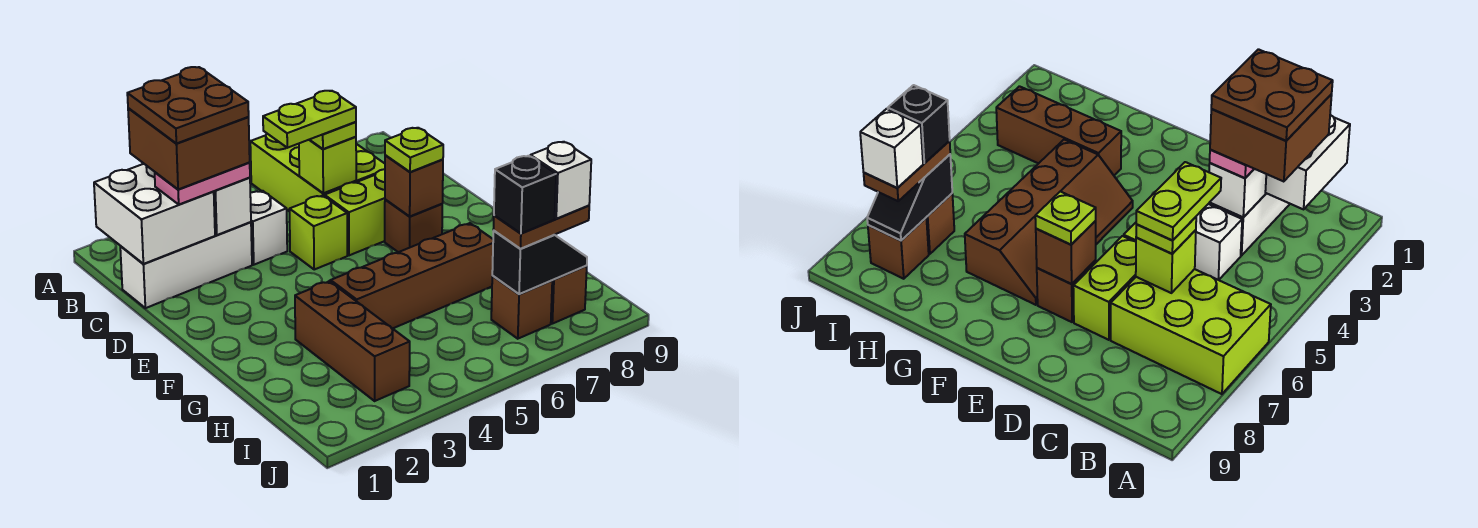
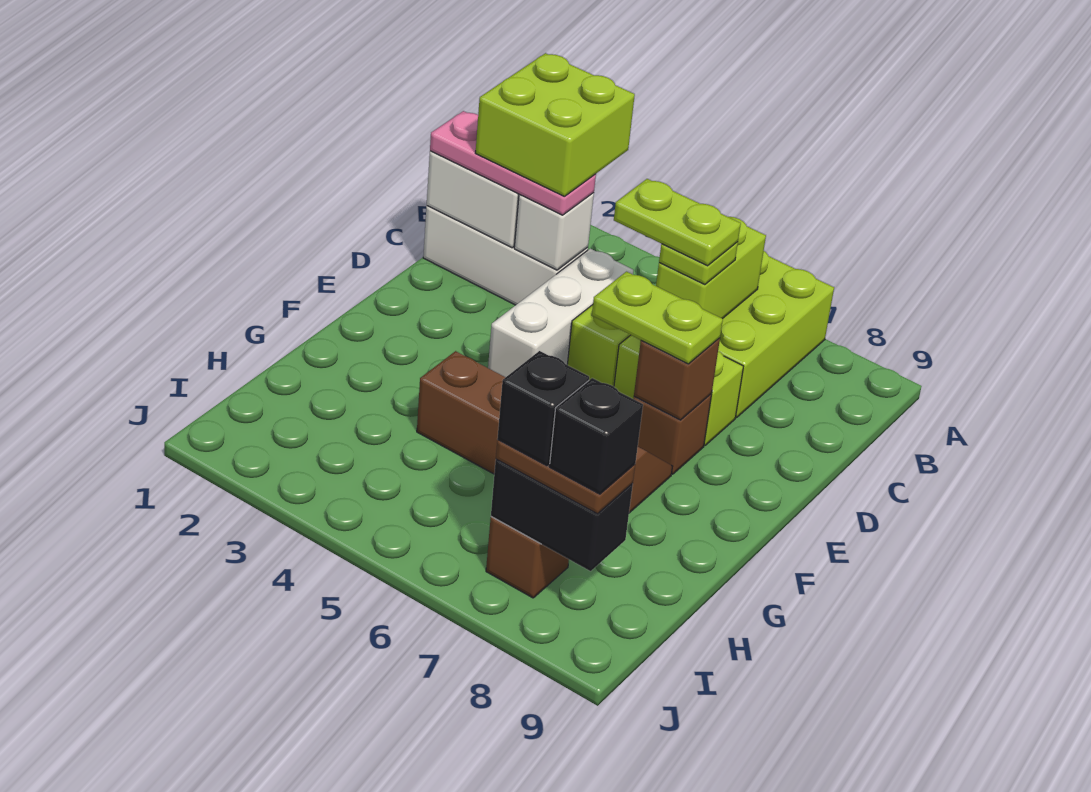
brown 2x2 brick [128,108,250,189] -> lime 2x2 brick [476,53,635,197]
brown 2x2 plate [127,67,249,144] -> none
pink 1x2 plate [155,163,250,204] -> pink 1x3 plate [430,111,596,215]
white 1x1 brick [250,191,287,265] -> white 1x3 brick [488,249,633,377]
lime 1x1 brick [299,137,356,193] -> lime 1x2 brick [656,217,766,319]
lime 1x1 plate [385,128,443,172] -> lime 1x2 plate [592,272,723,364]
brown 1x3 brick [295,281,410,401] -> none
black 1x2 slope [492,231,587,294] -> black 1x2 brick [491,459,633,571]
brown 1x1 brick [551,266,587,324] -> none
white 1x1 brick [530,142,591,219] -> black 1x1 brick [549,378,643,494]

